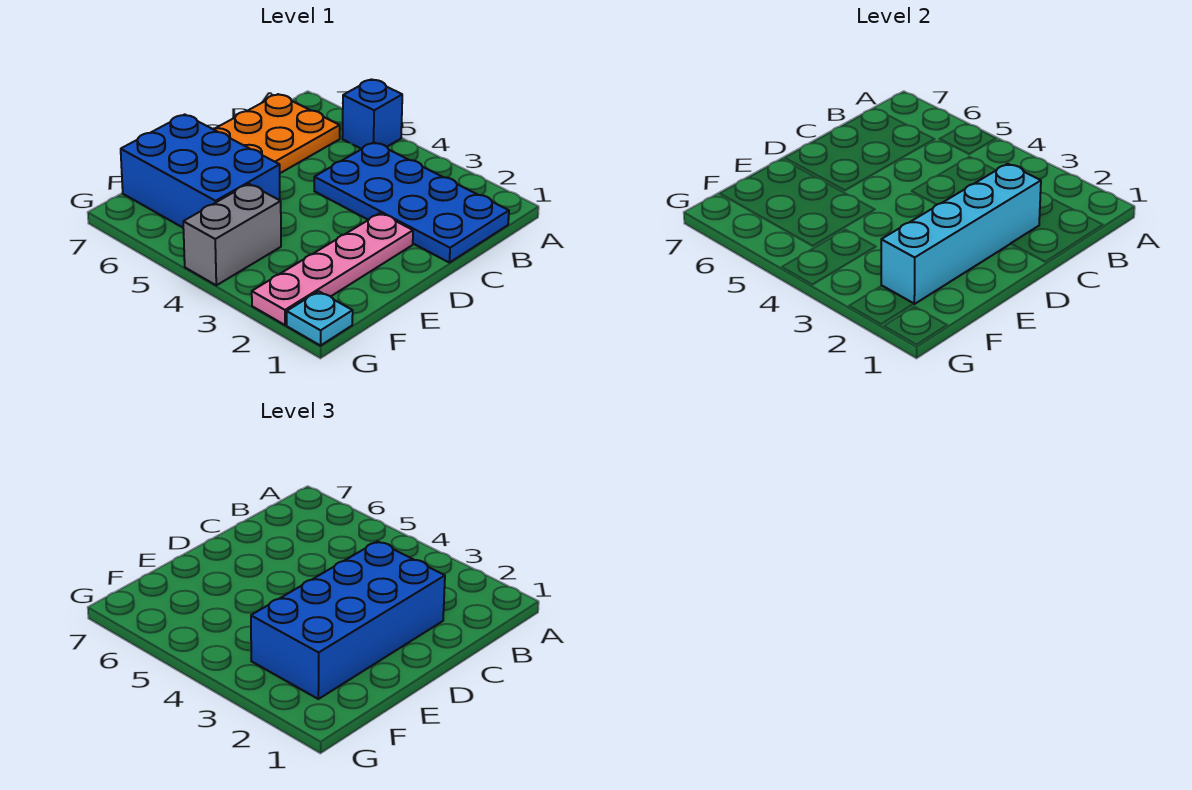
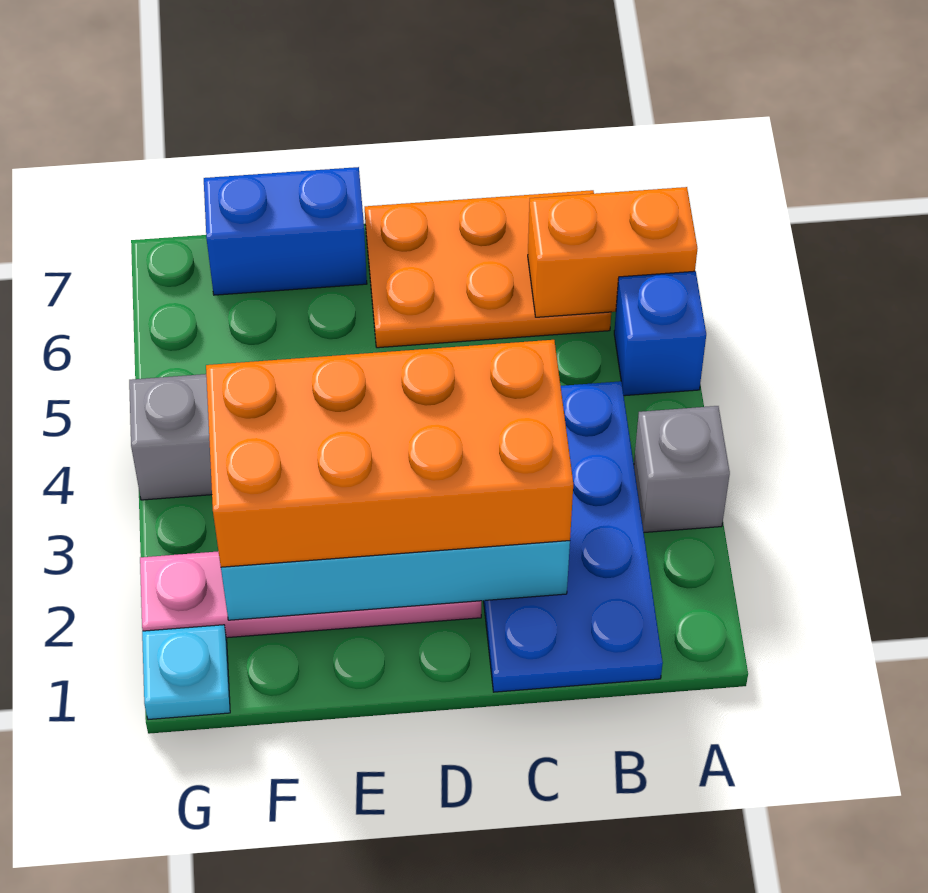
none -> grey 1x1 brick [634,406,730,532]
none -> orange 1x2 brick [528,187,697,317]
blue 2x4 brick [251,541,445,699] -> orange 2x4 brick [206,340,573,567]
blue 2x3 brick [121,114,280,227] -> blue 1x2 brick [204,167,367,295]

